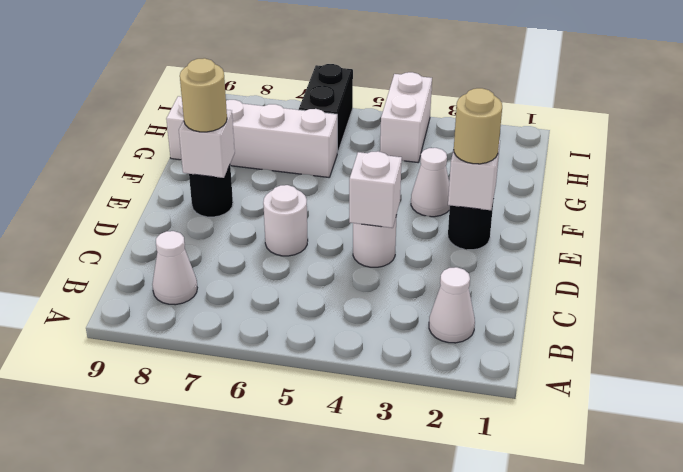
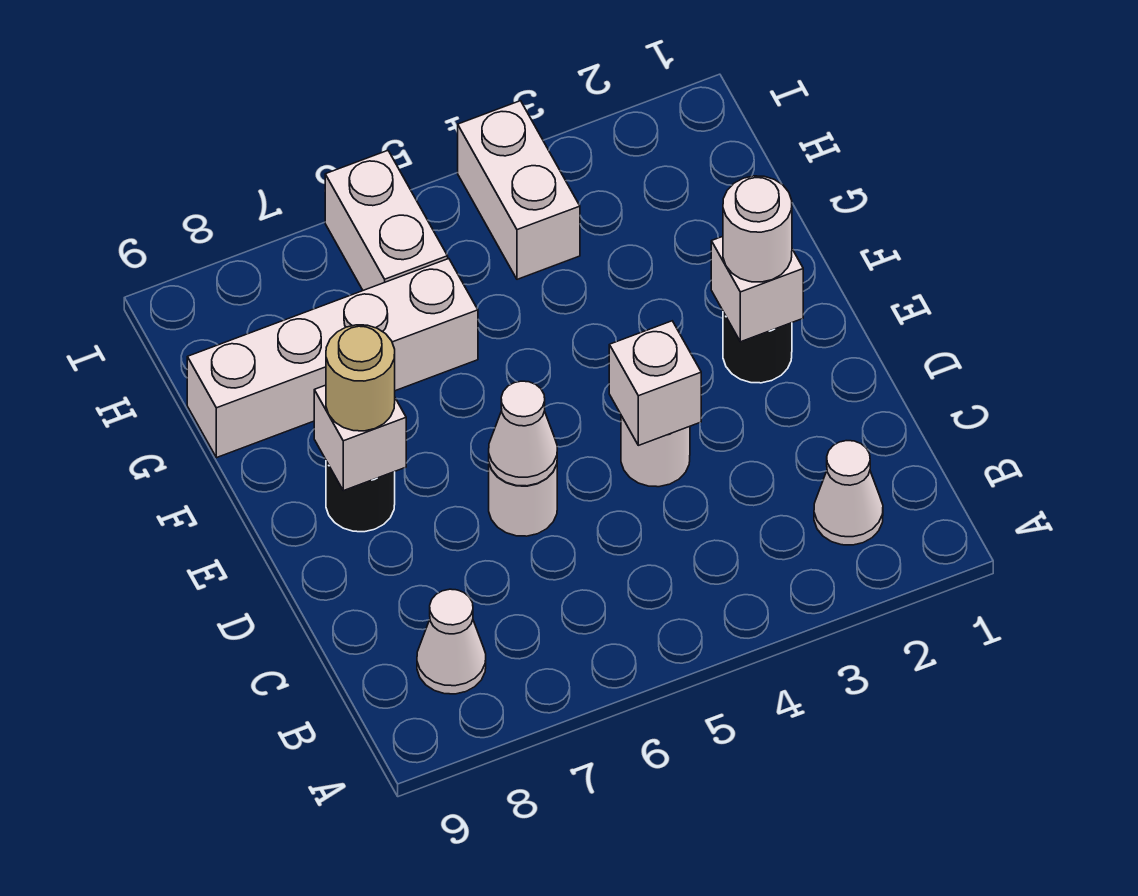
tan 1x1 round brick [454,88,502,164] -> white 1x1 round brick [723,176,792,282]
white 1x1 cone [411,148,450,217] -> white 1x1 cone moved to [489,381,557,486]
black 1x2 brick [299,64,353,153] -> white 1x2 brick [325,151,448,290]

